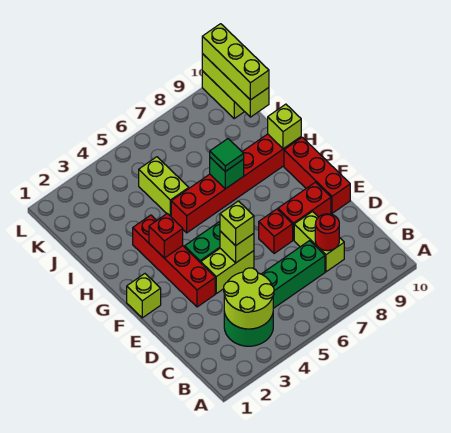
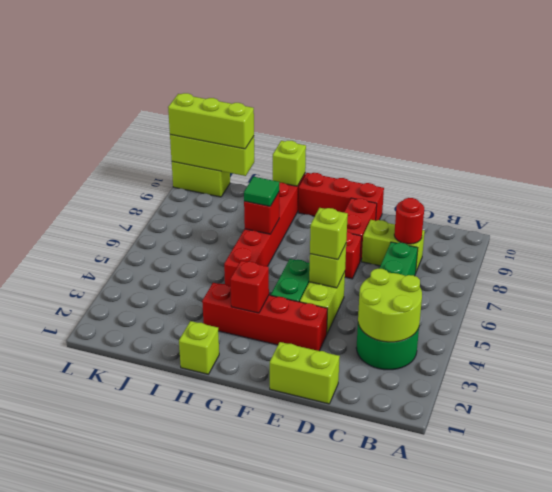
lime 1x1 brick [127,274,161,318] -> lime 1x1 brick moved to [179,321,219,374]
green 1x1 brick [210,157,244,189] -> red 1x1 brick [244,192,279,234]
lime 1x2 brick [139,157,189,216] -> lime 1x2 brick moved to [270,342,340,404]

